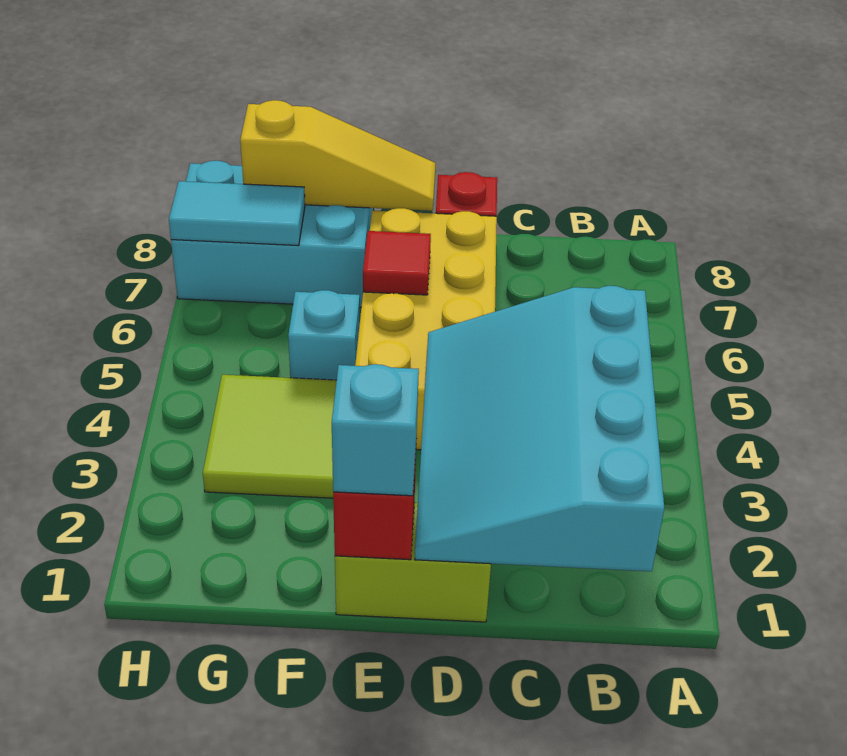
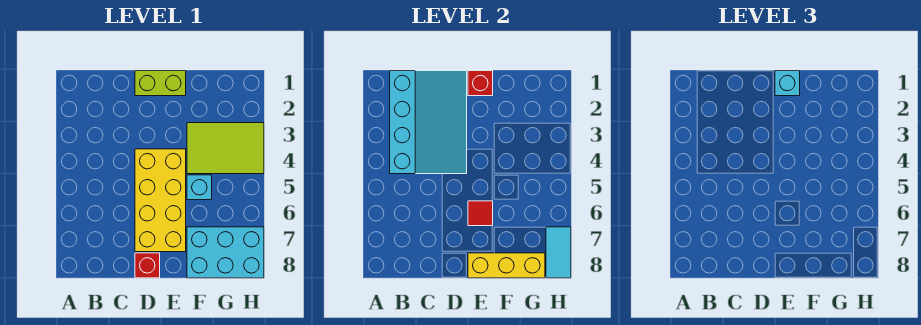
yellow 1x3 slope [240,100,435,211] -> yellow 1x3 brick [468,253,545,278]
lime 2x2 tile [203,375,337,498] -> lime 2x3 tile [187,123,264,174]
cyan 1x2 tile [169,181,305,246] -> cyan 1x2 tile turned to [546,227,571,278]

